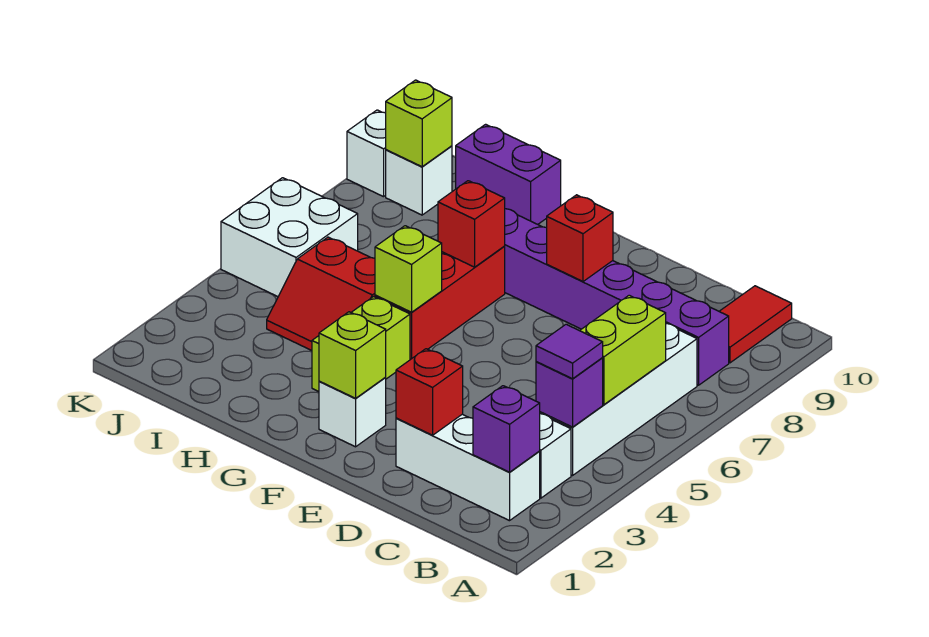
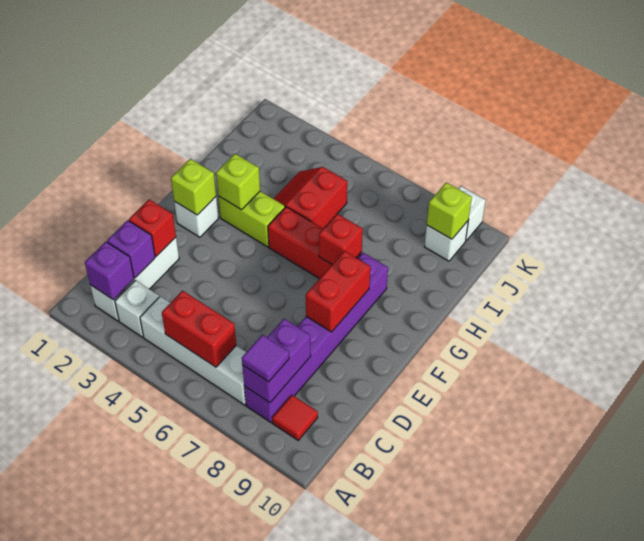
purple 1x1 brick [536,358,603,427] -> purple 1x1 brick moved to [107,220,155,278]
purple 1x1 tile [536,324,603,379] -> purple 1x1 tile moved to [242,335,289,382]
lime 1x2 brick [580,295,666,404] -> red 1x2 brick [162,291,236,367]
red 1x2 tile [719,286,792,363] -> red 1x1 tile [272,395,318,440]
red 1x1 brick [547,195,613,281] -> red 1x2 brick [306,251,370,332]
lime 1x1 brick [375,226,442,312] -> lime 1x1 brick moved to [216,154,260,210]
purple 1x2 brick [456,124,561,224] -> purple 1x2 brick moved to [242,319,311,403]
white 2x2 brick [221,178,358,297] -> none

